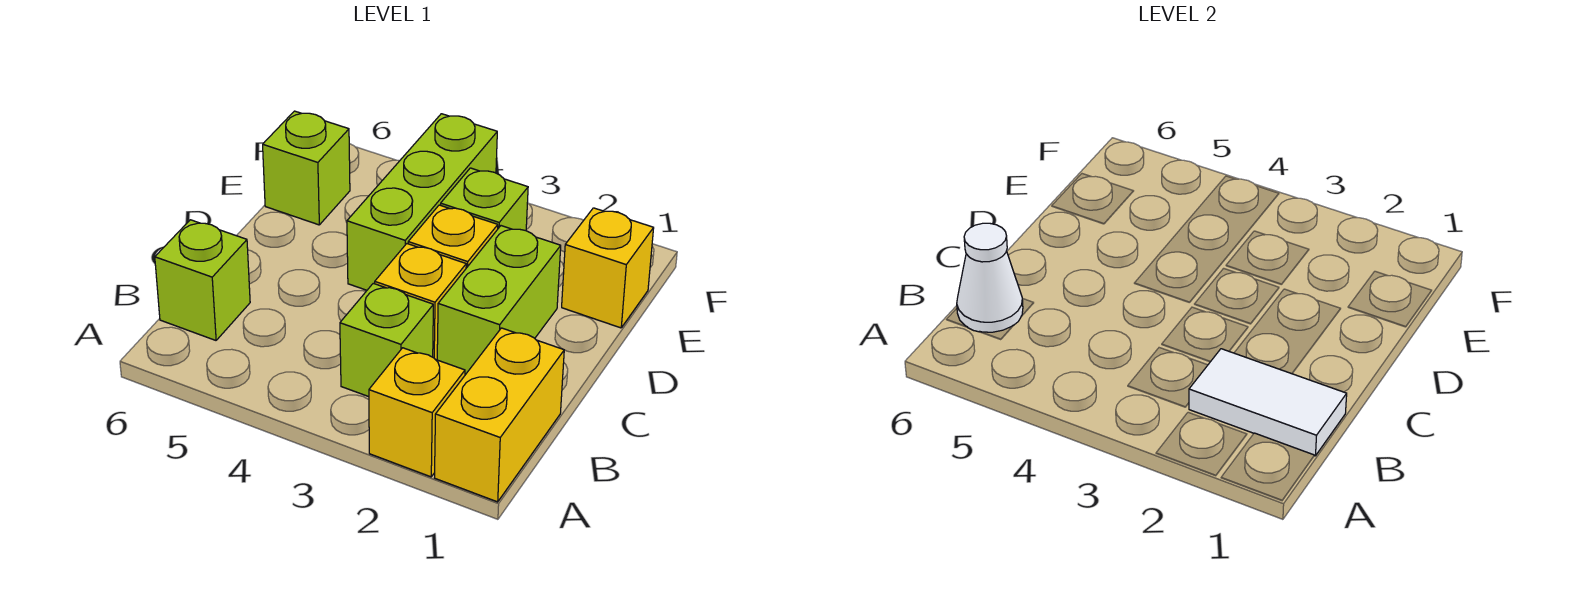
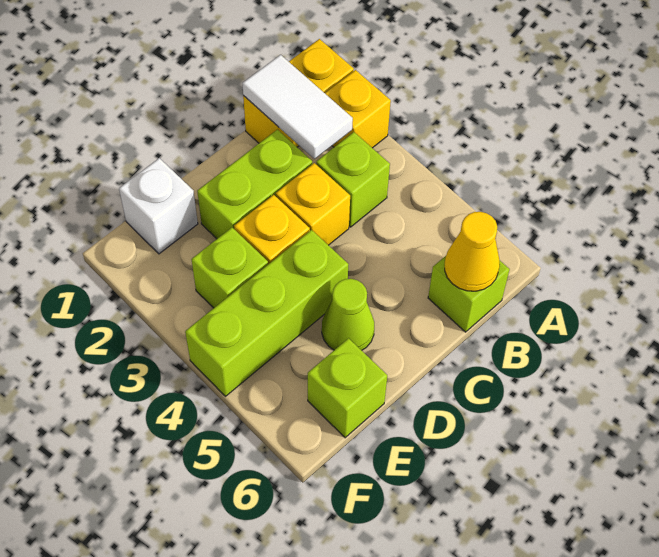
white 1x1 cone [957,223,1023,332] -> yellow 1x1 cone [445,212,500,291]
none -> lime 1x1 cone [322,279,374,350]
yellow 1x1 brick [562,208,654,328] -> white 1x1 brick [119,158,198,254]

